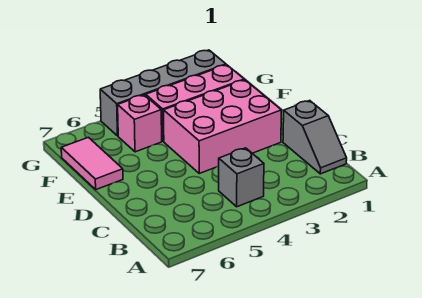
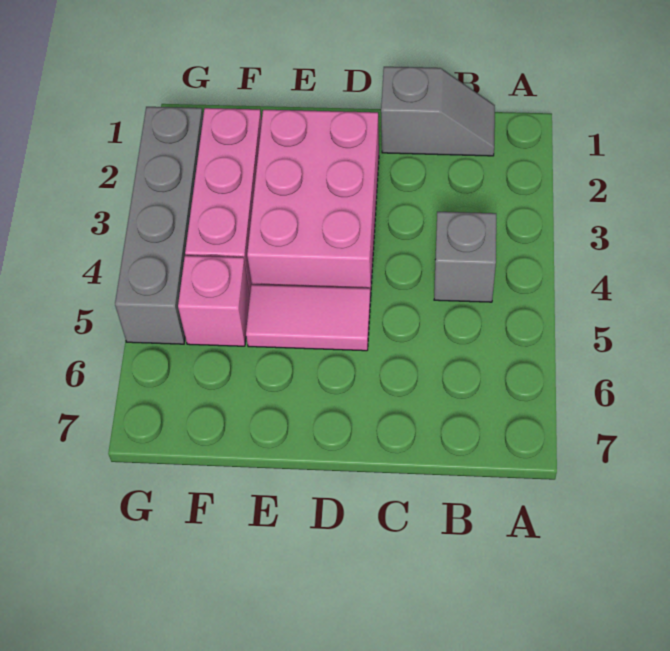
pink 1x2 tile [61,137,123,190] -> pink 1x2 tile moved to [246,284,371,351]

